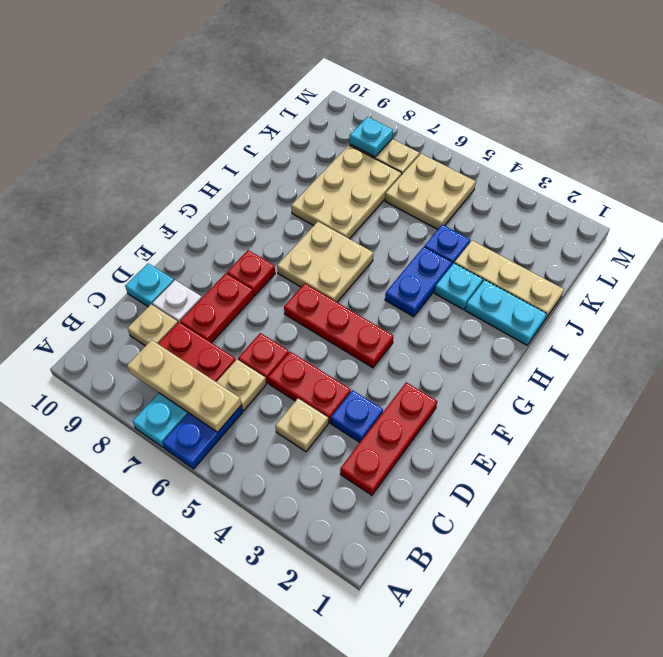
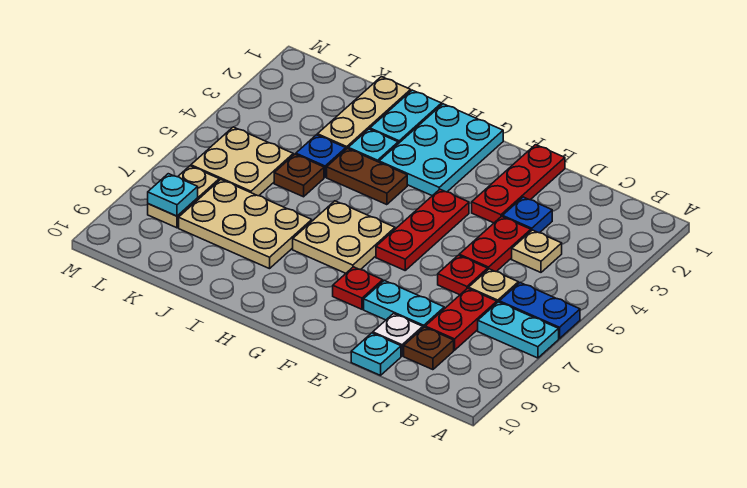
tan 1x3 plate [127,340,241,432] -> none
red 1x3 plate [340,382,437,495] -> red 1x3 plate turned to [472,145,565,223]
tan 1x1 plate [127,304,178,346] -> brown 1x1 plate [404,327,454,370]
red 1x2 plate [180,273,253,343] -> cyan 1x2 plate [364,281,445,328]
none -> cyan 2x3 plate [379,104,503,196]
blue 1x2 plate [385,247,452,317] -> brown 1x2 plate [327,148,407,205]
none -> brown 1x1 plate [274,154,324,197]

